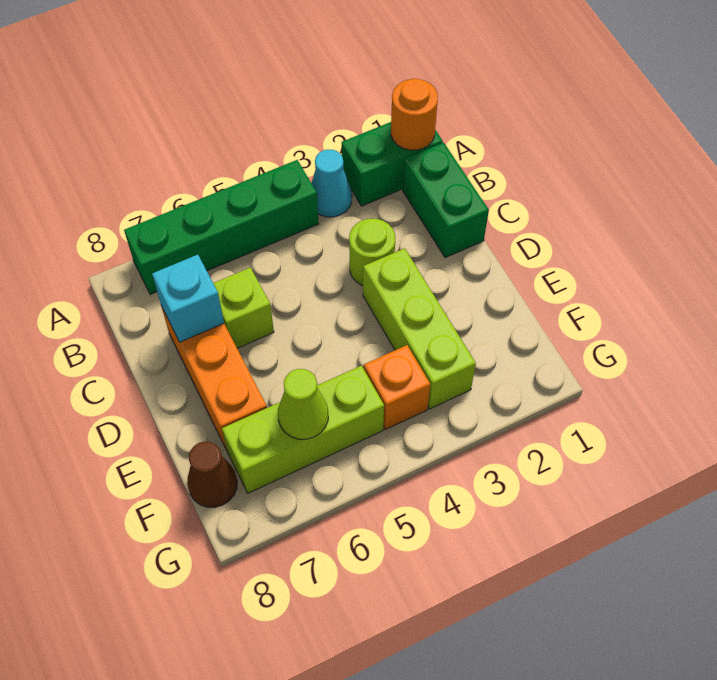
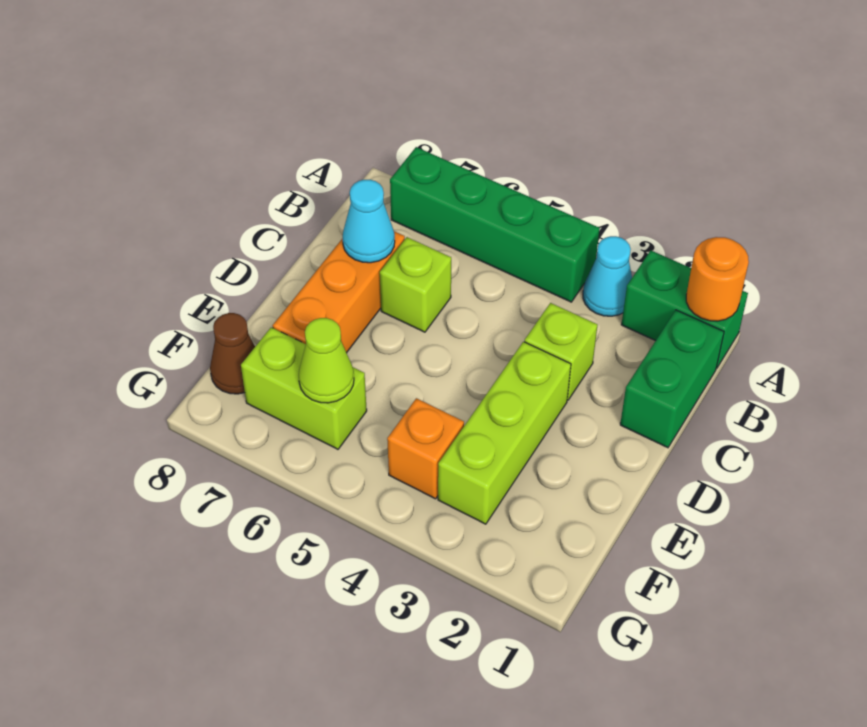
lime 1x1 round brick [349,219,395,285] -> lime 1x1 brick [525,303,597,400]
cyan 1x1 brick [152,255,224,342] -> cyan 1x1 cone [343,180,395,263]
lime 1x3 brick [222,365,384,493] -> lime 1x2 brick [241,327,367,449]

